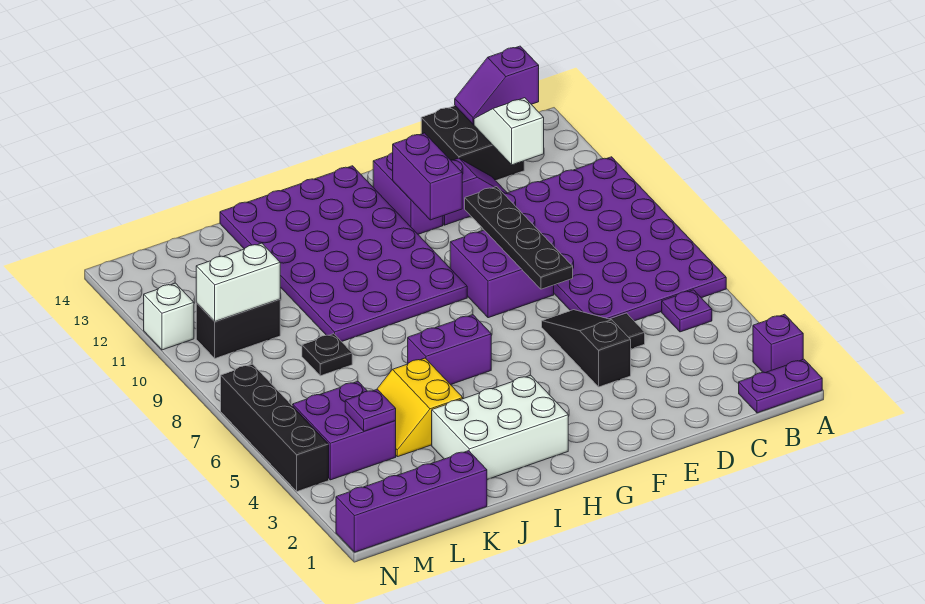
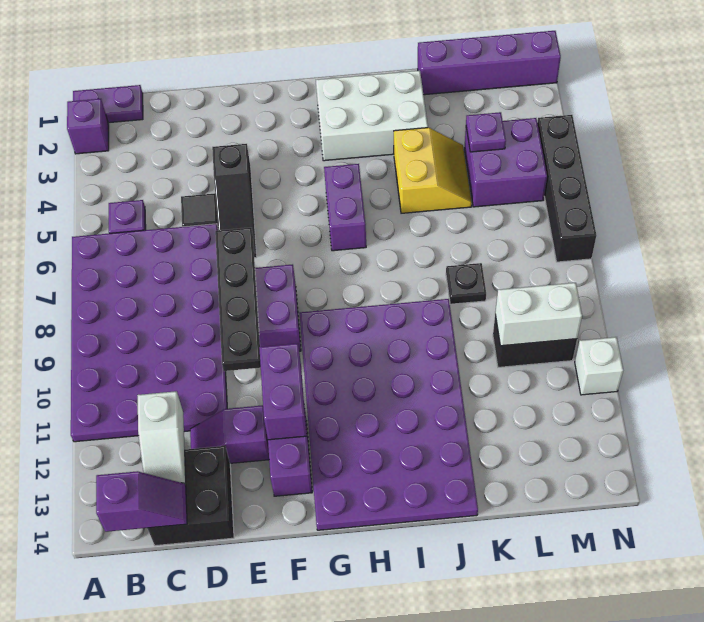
purple 1x2 brick [408,315,491,385] -> purple 1x2 brick turned to [324,164,366,251]

